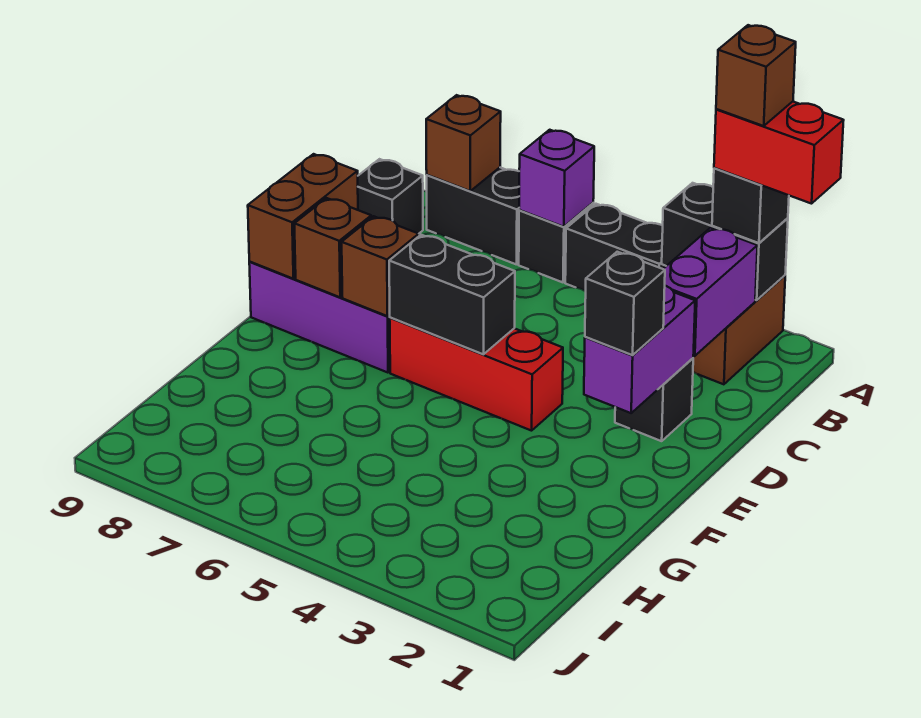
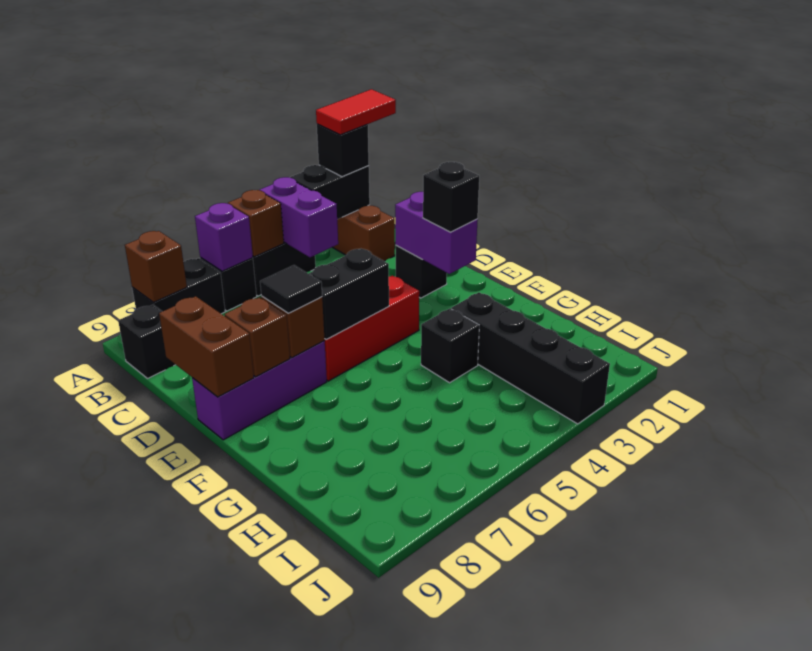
red 1x2 brick [714,102,844,204] -> red 1x2 tile [316,89,396,135]
brown 1x1 brick [716,25,796,126] -> brown 1x1 brick moved to [228,190,284,257]
purple 1x2 brick [664,228,757,356] -> purple 1x2 brick moved to [260,177,338,257]
none -> black 1x1 tile [260,265,322,313]
none -> black 1x4 brick [451,292,610,424]
none -> black 1x1 brick [421,308,479,383]

